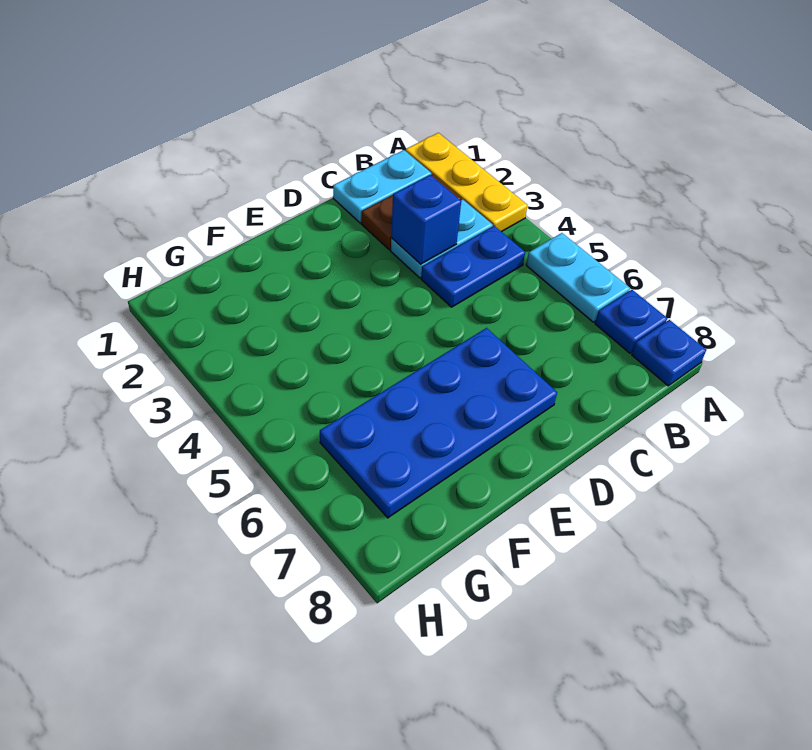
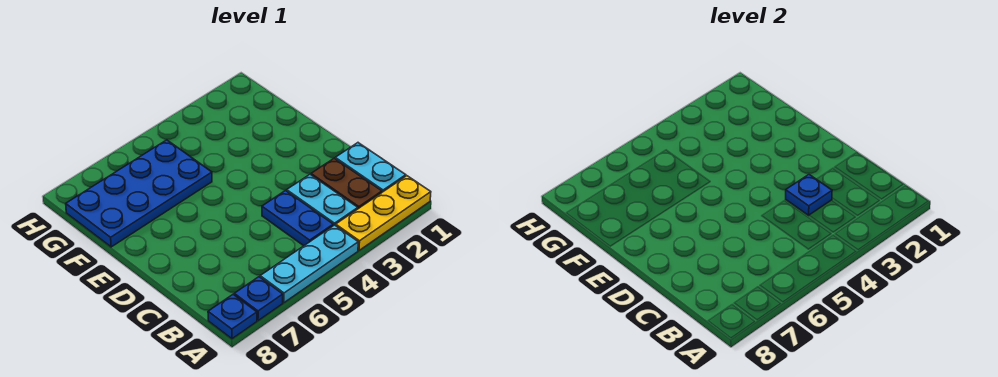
cyan 1x2 plate [526,233,630,322] -> cyan 1x3 plate [260,225,358,303]
blue 1x1 brick [391,175,461,264] -> blue 1x1 plate [786,175,832,215]
blue 2x4 plate [320,328,557,518] -> blue 2x4 plate turned to [66,140,212,247]

